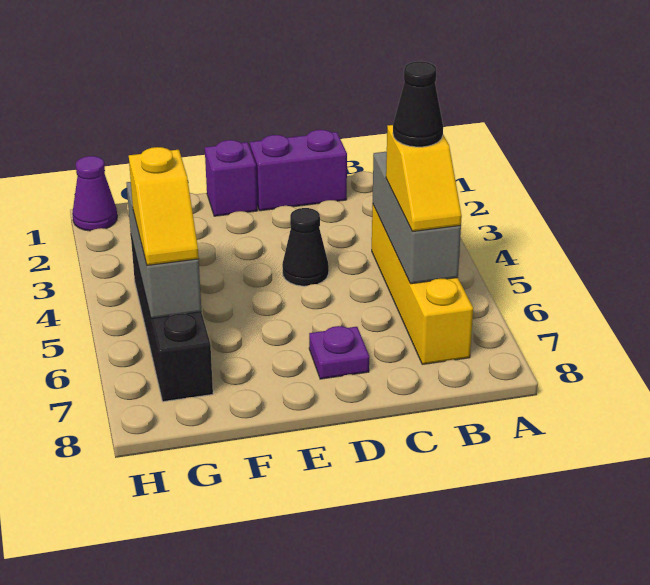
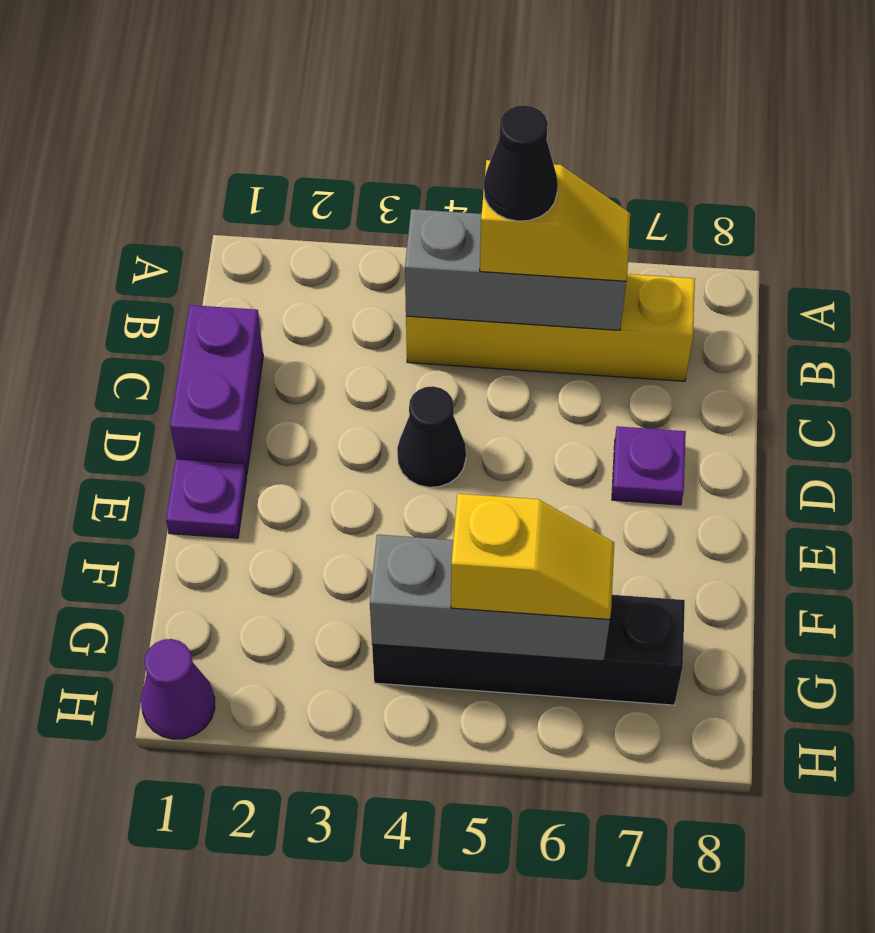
purple 1x1 brick [205,140,257,216] -> purple 1x1 plate [166,459,247,538]

